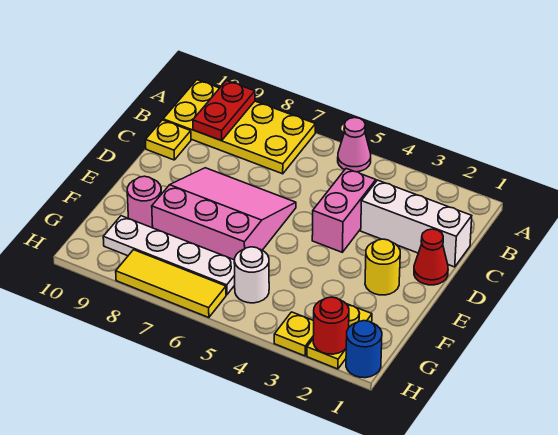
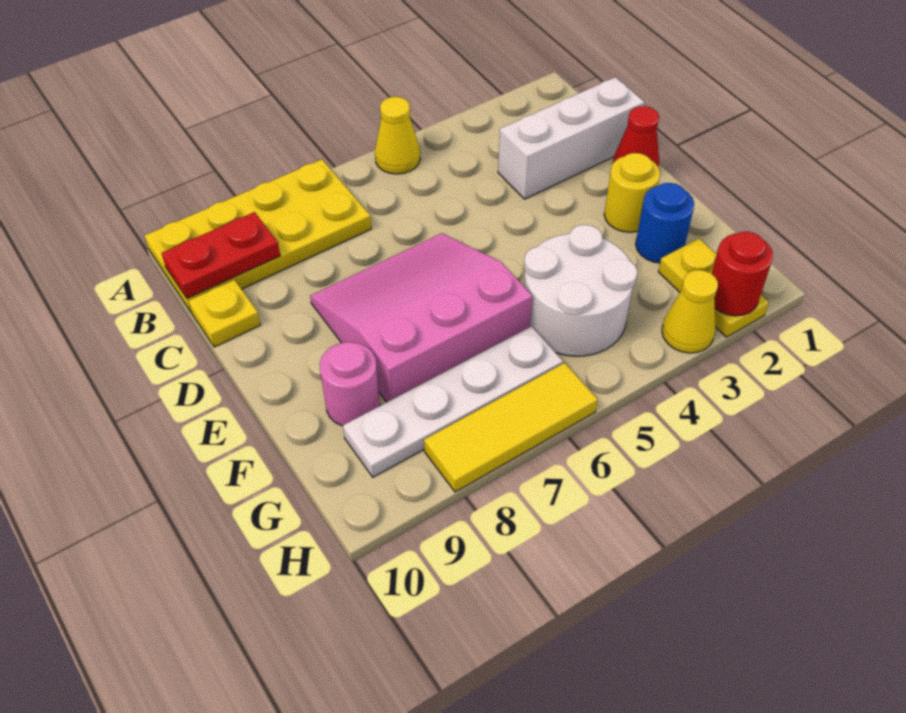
pink 1x1 cone [338,118,371,172] -> yellow 1x1 cone [375,97,420,174]
red 1x2 plate [193,81,255,141] -> red 1x2 plate turned to [162,212,280,298]
pink 1x2 brick [312,169,376,252] -> none
white 1x1 round brick [234,247,269,303] -> white 2x2 round brick [524,225,637,356]
blue 1x1 round brick [346,321,382,378] -> blue 1x1 round brick moved to [636,183,694,263]
yellow 1x1 plate [274,312,314,356] -> yellow 1x1 cone [662,270,718,353]

